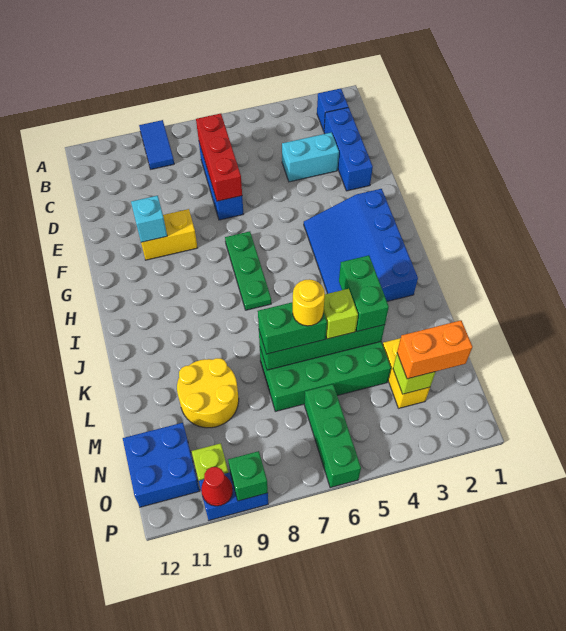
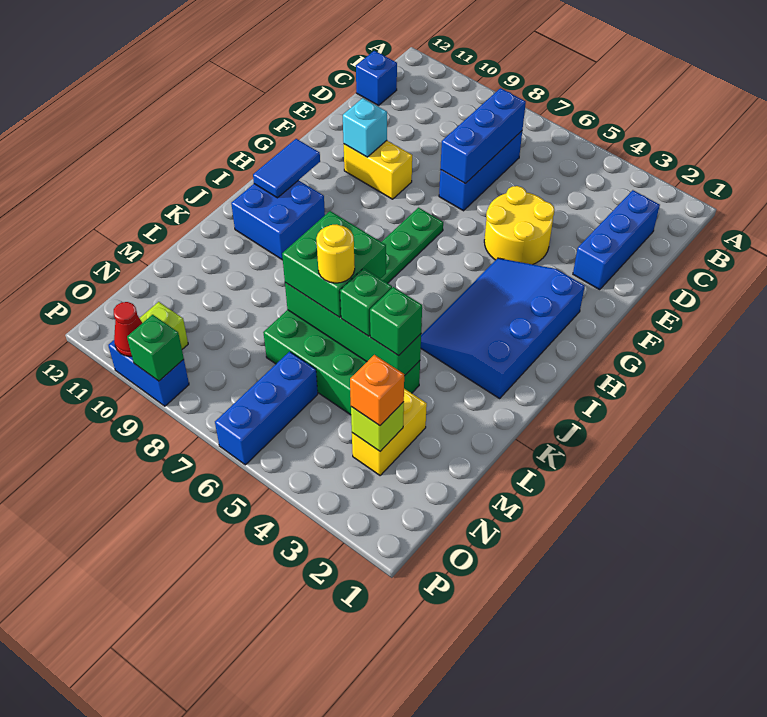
blue 1x2 tile [139,120,174,169] -> blue 1x2 tile moved to [253,139,320,198]
blue 1x1 brick [317,88,348,131] -> blue 1x1 brick moved to [356,51,397,105]
red 1x3 brick [196,113,242,201] -> blue 1x3 brick [440,88,526,184]
cyan 1x2 brick [282,132,339,182] -> none
green 1x2 brick [339,255,389,332] -> green 1x1 brick [370,287,422,356]
lime 1x1 brick [323,289,358,339] -> green 1x1 brick [340,268,392,336]
green 1x2 brick [258,302,327,354] -> green 2x2 brick [282,211,386,318]
yellow 2x2 round brick [177,358,239,428] -> yellow 2x2 round brick moved to [484,186,555,264]
orange 1x2 brick [397,320,473,379] -> orange 1x1 brick [350,355,404,426]
green 1x3 brick [304,384,361,488] -> blue 1x3 brick [215,352,318,465]
blue 2x2 brick [123,423,200,507] -> blue 2x2 brick moved to [231,180,325,260]

